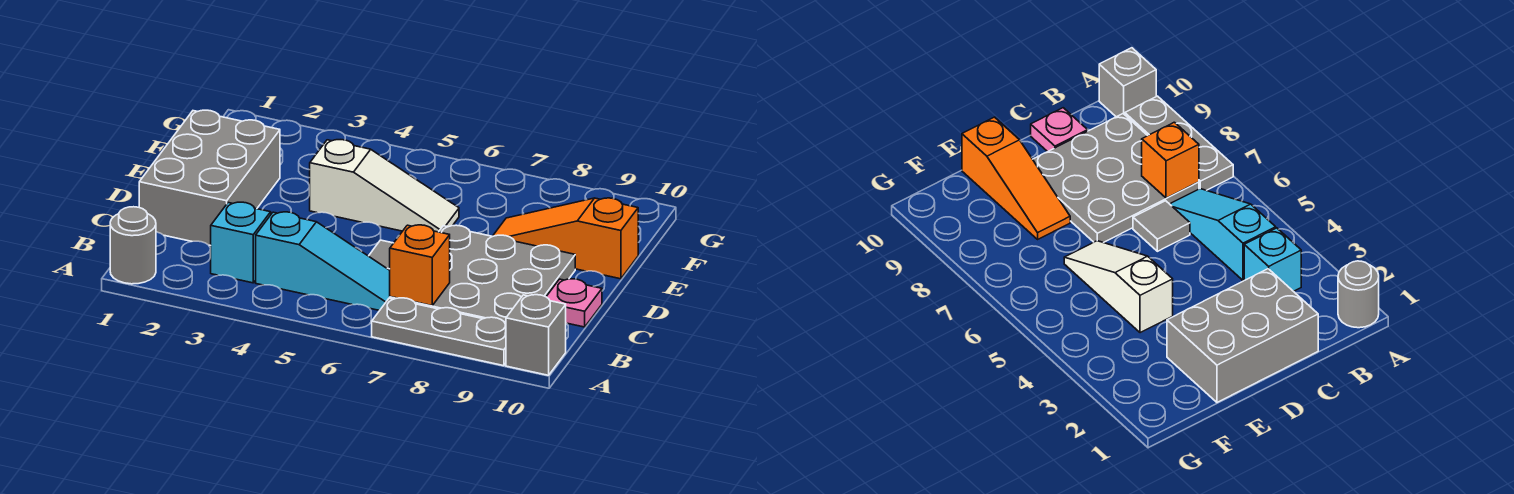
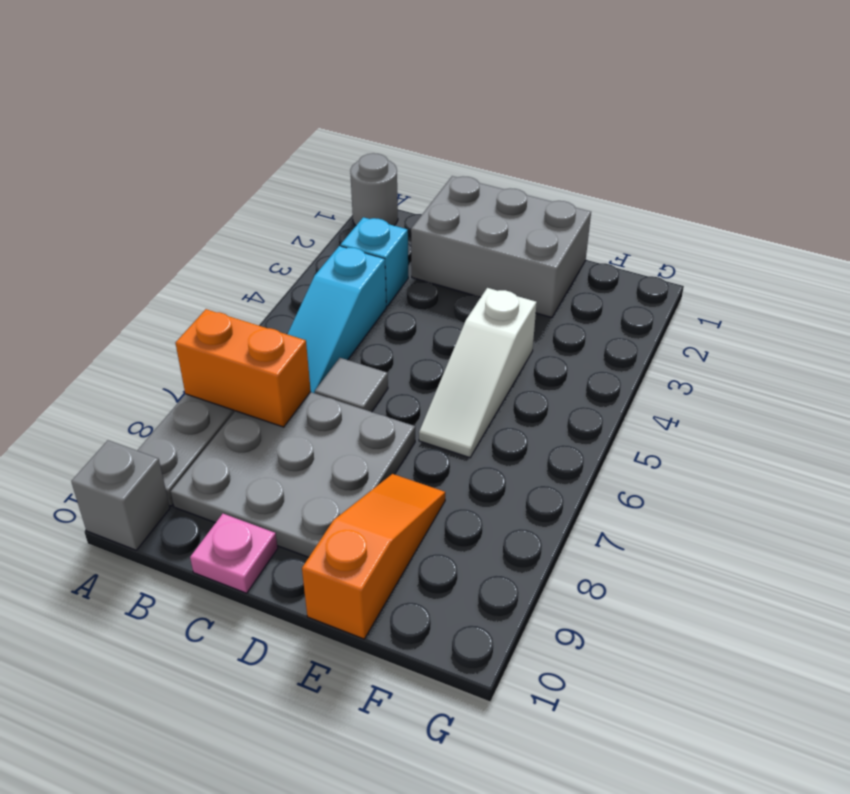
orange 1x1 brick [390,225,450,306] -> orange 1x2 brick [176,309,311,427]

